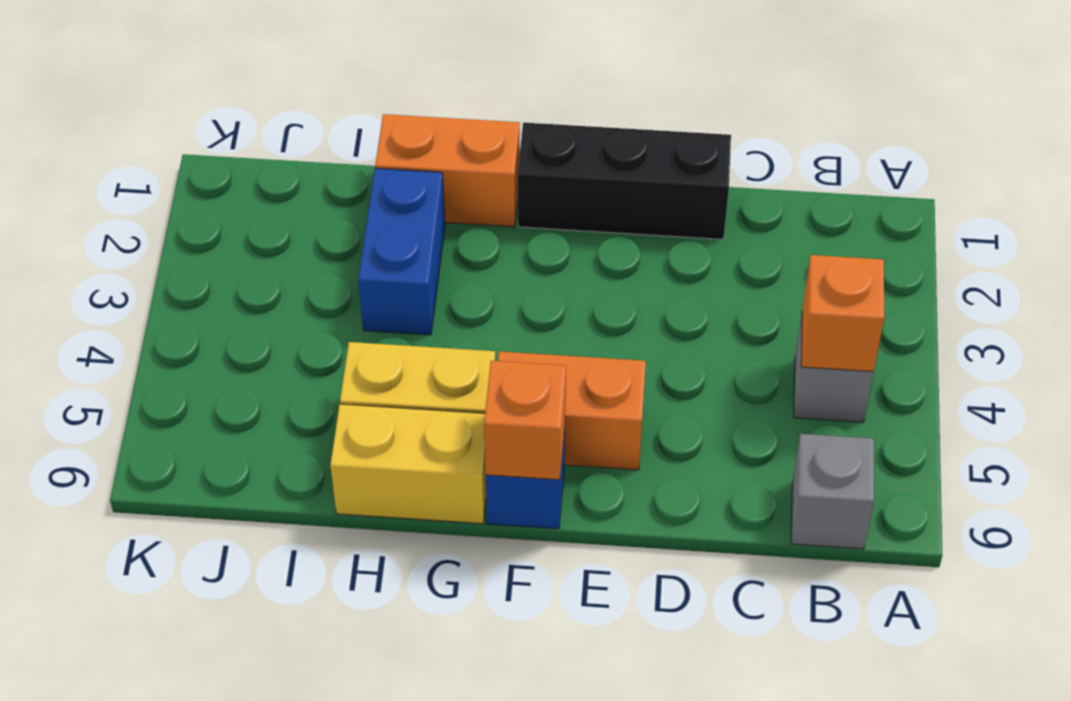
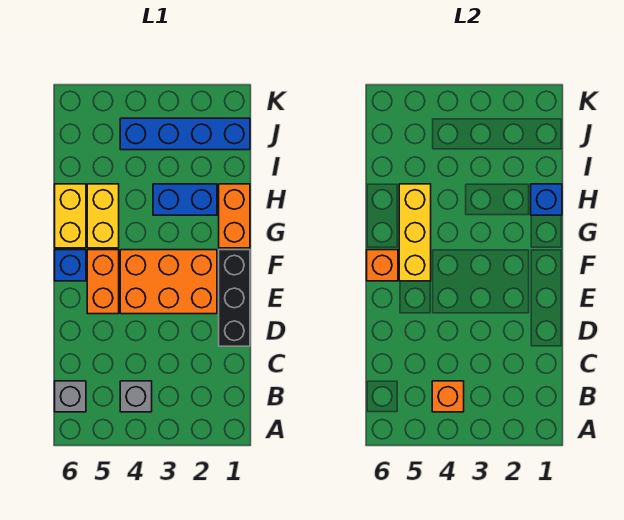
none -> orange 2x3 brick [120,250,217,314]
none -> yellow 1x3 brick [399,184,431,281]
none -> blue 1x1 brick [531,184,562,215]
none -> blue 1x4 brick [120,118,250,150]

